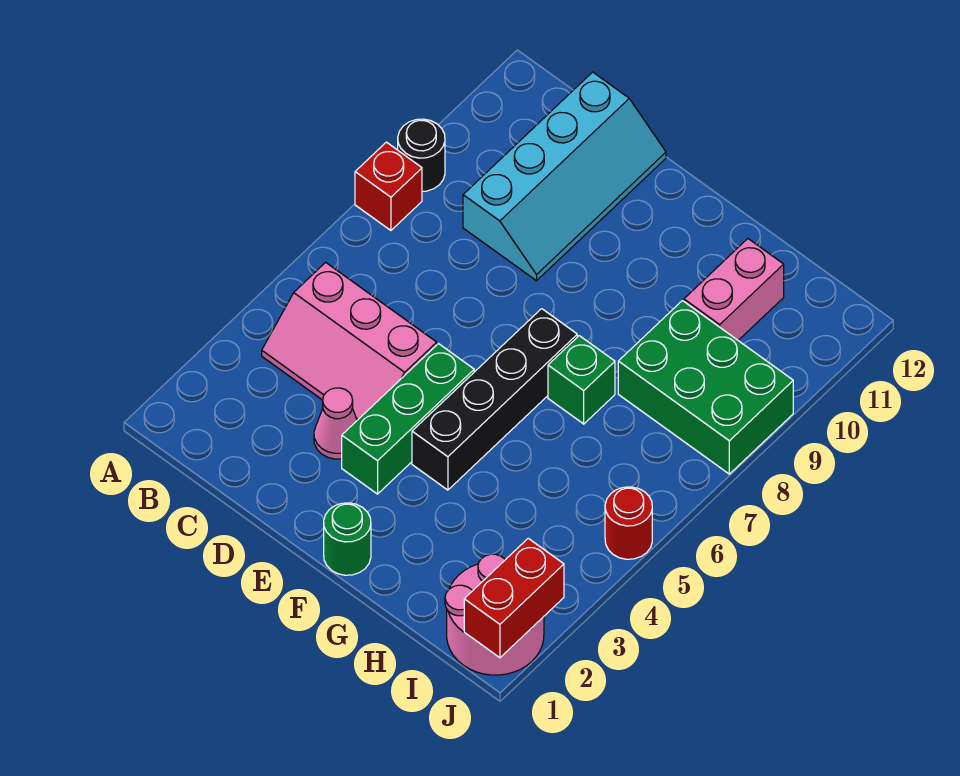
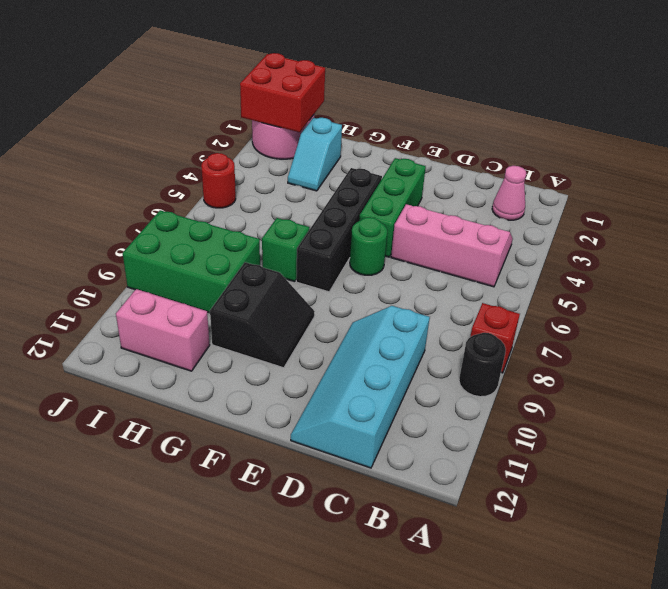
pink 1x1 cone [314,388,357,459] -> pink 1x1 cone moved to [492,166,526,220]
green 1x1 round brick [324,503,371,575] -> green 1x1 round brick moved to [350,217,387,275]
none -> black 2x2 slope [210,262,315,368]
none -> cyan 1x2 slope [288,118,342,191]
pink 1x2 brick [684,239,784,340] -> pink 1x2 brick turned to [116,289,210,371]
red 1x2 brick [464,538,564,658] -> red 2x2 brick [240,53,325,132]

